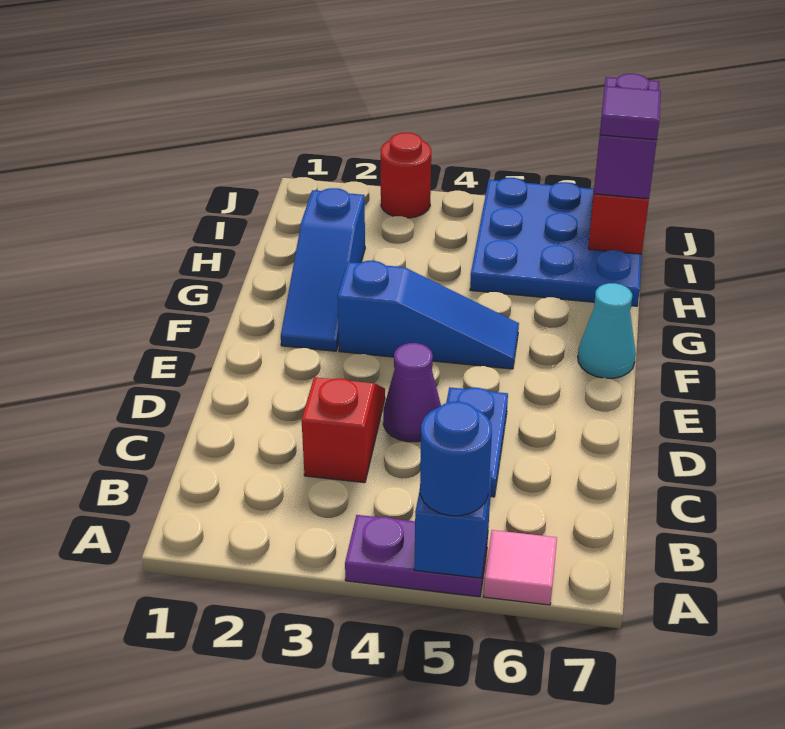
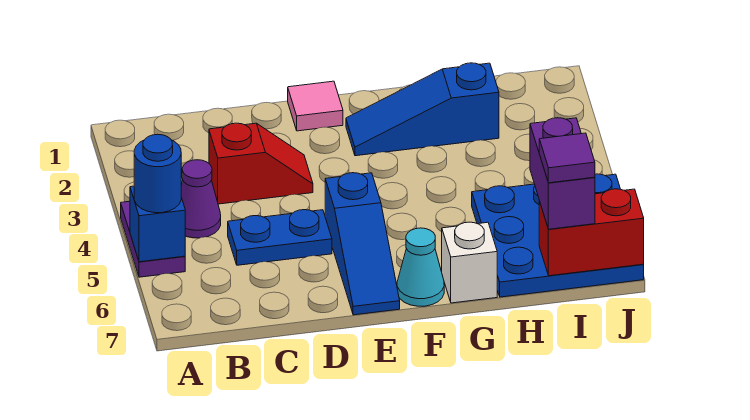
pink 1x1 tile [484,530,557,605] -> pink 1x1 tile moved to [288,81,343,131]
purple 1x1 cone [383,343,441,442] -> purple 1x1 cone moved to [181,160,221,238]
blue 1x3 slope [337,261,519,369] -> blue 1x3 slope moved to [325,173,400,315]
none -> white 1x1 brick [442,222,497,303]
purple 1x2 brick [594,74,659,199] -> purple 1x2 brick turned to [530,118,595,229]
red 1x1 round brick [381,133,431,218] -> none

